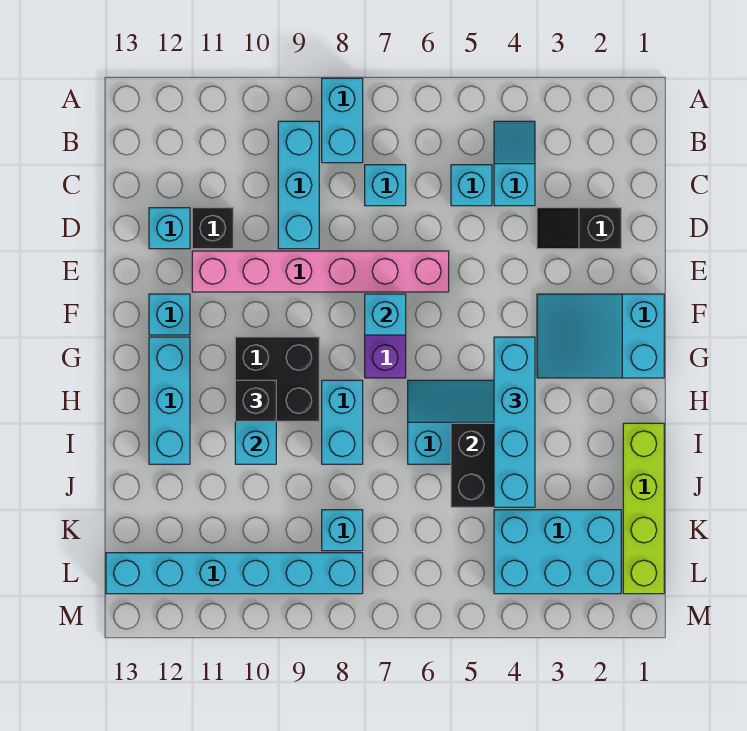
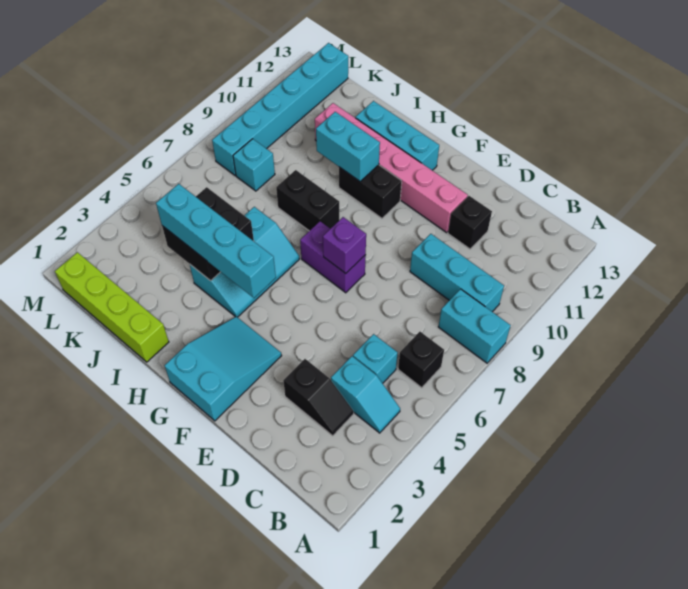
cyan 1x1 brick [365,165,406,206] -> none
black 1x2 slope [537,208,621,249] -> black 1x2 slope turned to [283,359,354,436]
cyan 1x1 brick [149,208,190,249] -> none
pink 1x6 brick [192,251,449,292] -> pink 1x6 brick turned to [315,103,468,233]
cyan 1x1 brick [365,294,406,335] -> purple 1x1 brick [323,217,366,273]
cyan 1x1 brick [149,294,190,335] -> none
black 2x2 brick [235,337,319,421] -> black 1x2 brick [339,165,402,218]
cyan 1x2 brick [322,380,363,464] -> black 1x2 brick [276,170,339,231]
black 1x1 brick [235,380,276,421] -> black 1x1 brick moved to [398,332,444,388]
cyan 2x3 brick [494,510,621,594] -> none

